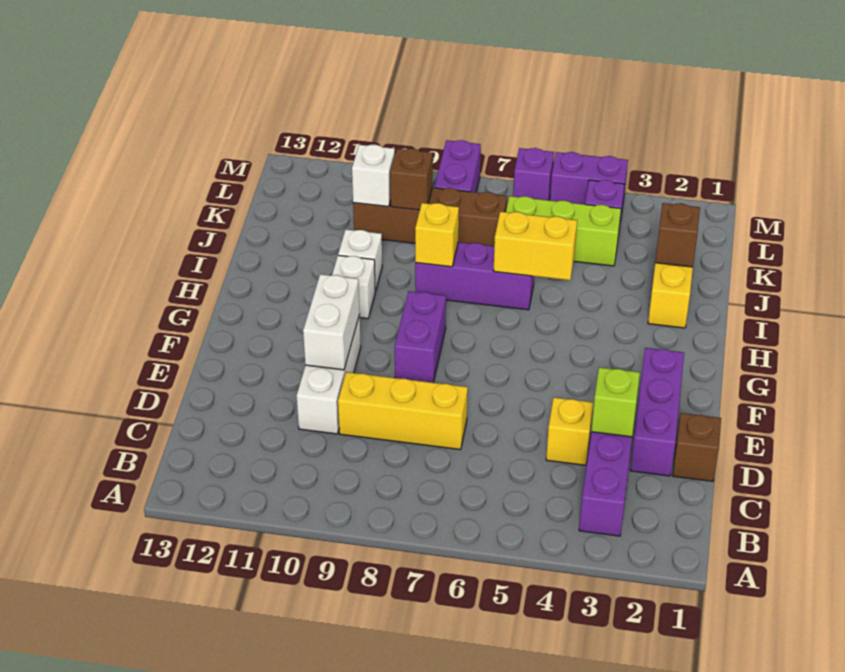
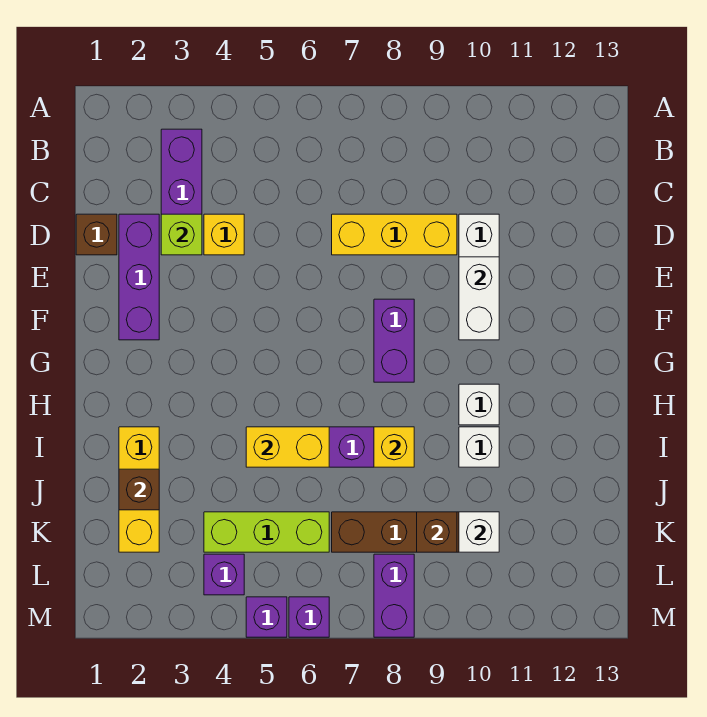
purple 1x2 brick [550,152,628,208] -> purple 1x1 brick [246,597,287,637]

